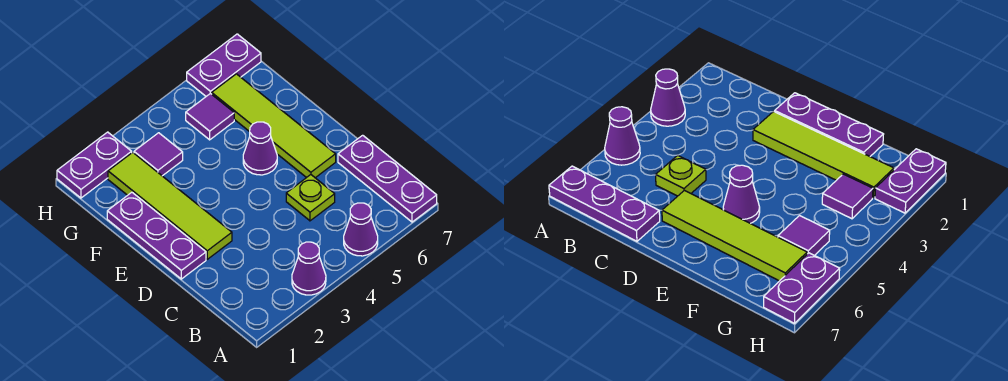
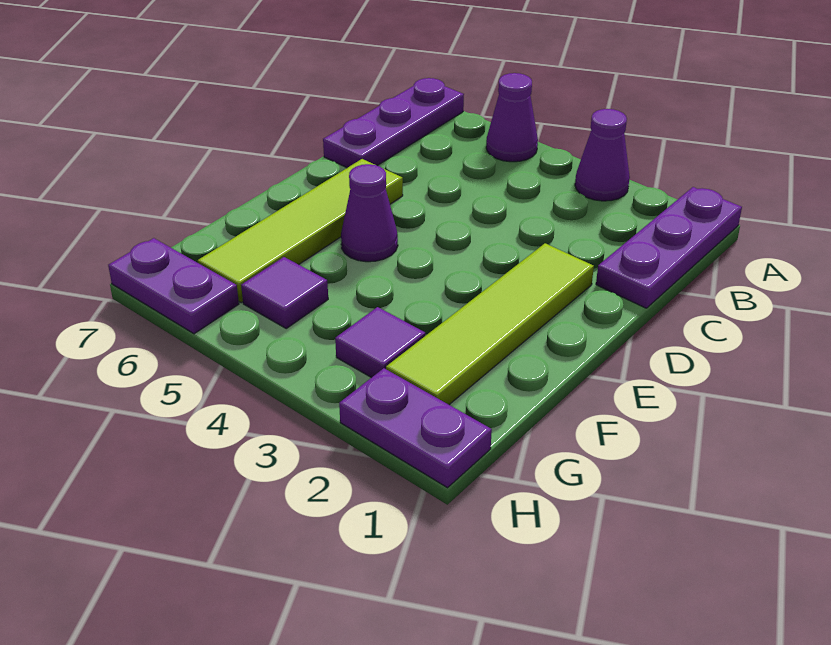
lime 1x1 plate [286,175,335,221] -> none
purple 1x3 plate [107,192,206,279] -> purple 1x3 plate moved to [596,187,742,308]

